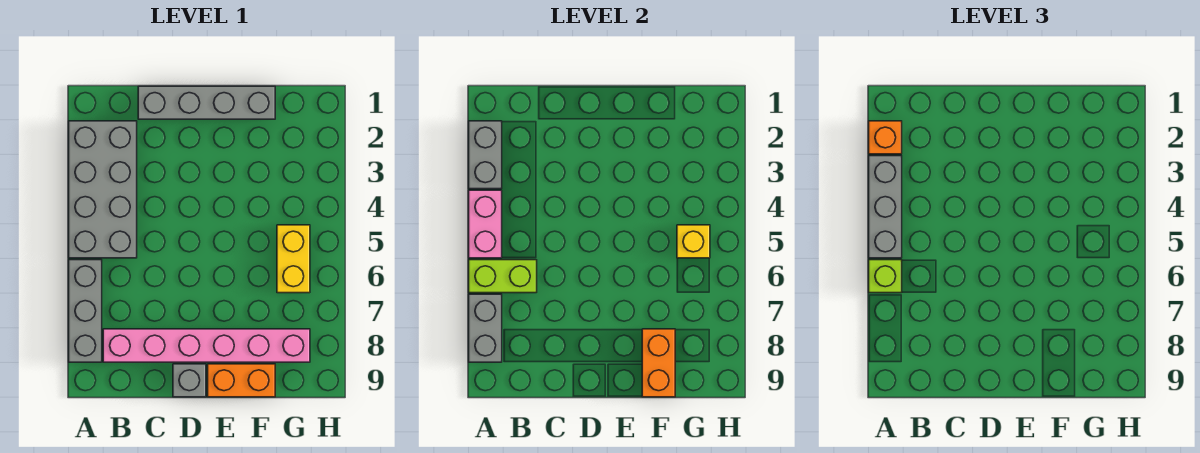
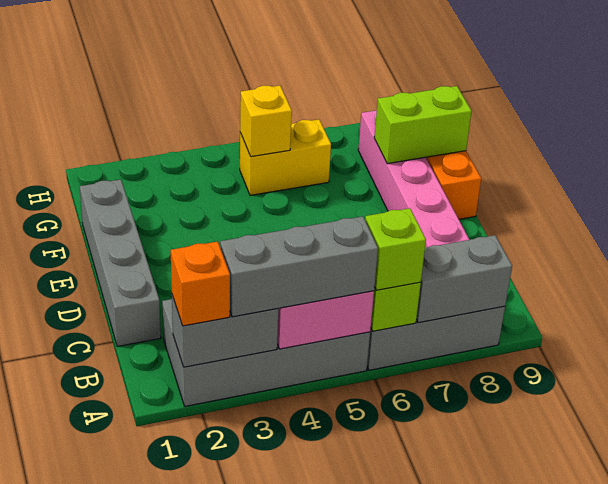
grey 1x1 brick [173,364,206,397] -> none
orange 1x2 brick [642,329,675,397] -> lime 1x2 brick [374,86,472,164]

